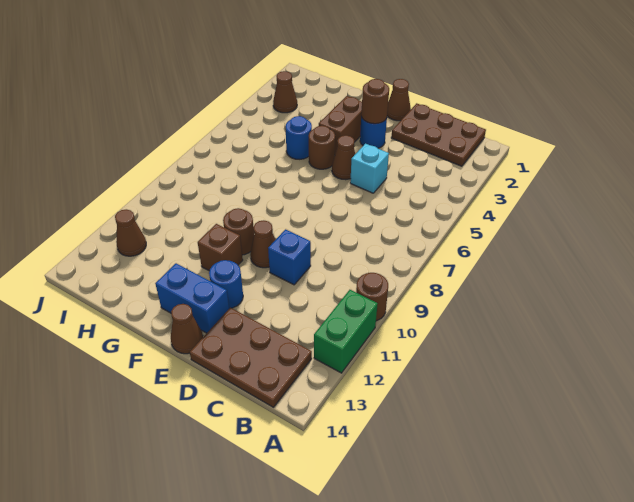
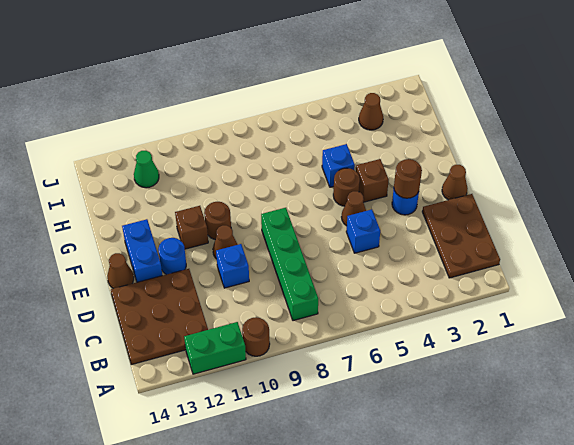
none -> green 1x4 brick [261,208,318,321]
brown 2x3 plate [190,308,312,407] -> brown 3x3 plate [111,269,208,365]
cyan 1x1 brick [350,144,389,193] -> blue 1x1 brick [346,210,380,253]
brown 1x2 brick [319,96,362,154] -> brown 1x1 brick [356,159,389,202]
blue 1x1 round brick [286,116,312,159] -> blue 1x1 brick [322,144,355,187]
brown 1x1 cone [115,209,146,256] -> green 1x1 cone [134,151,159,188]

